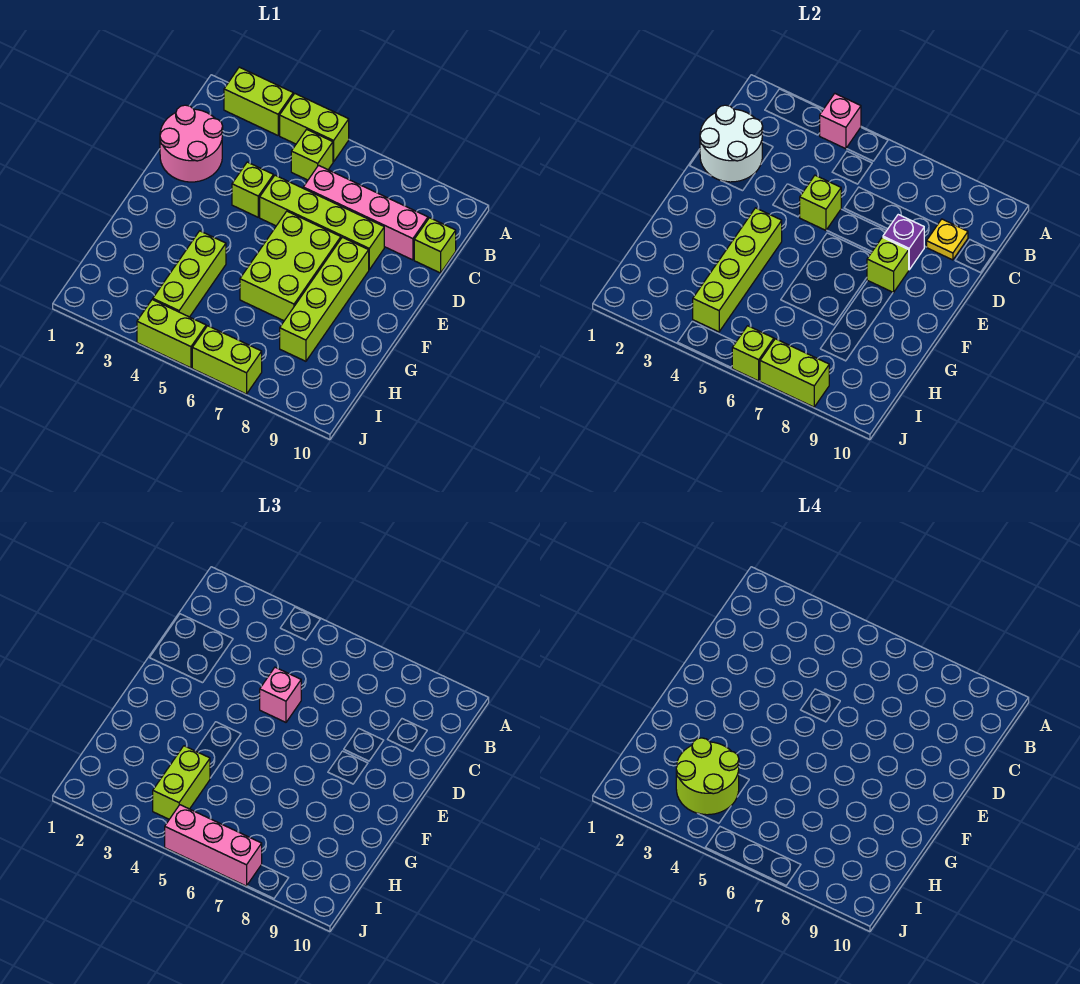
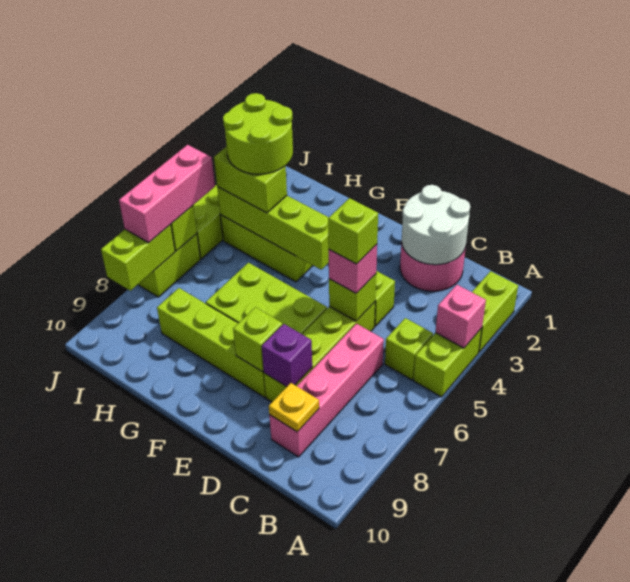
lime 1x1 brick [414,218,456,273] -> lime 1x1 brick moved to [328,198,378,264]

